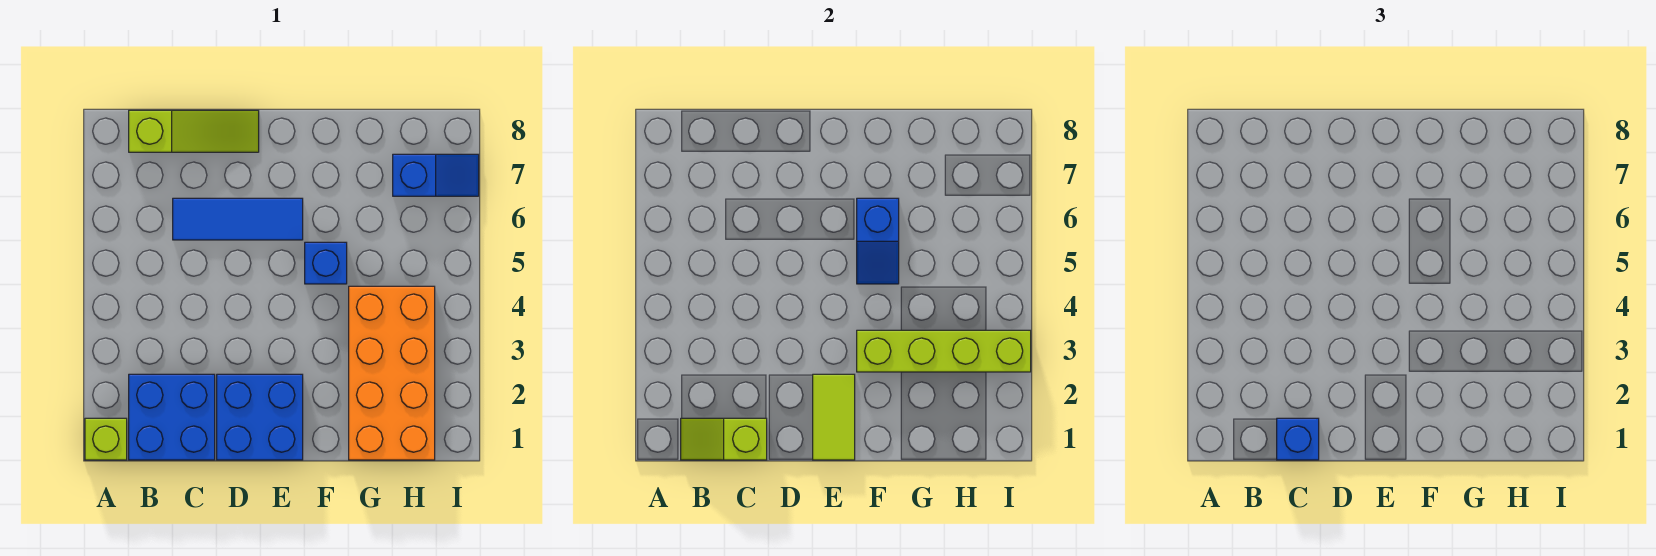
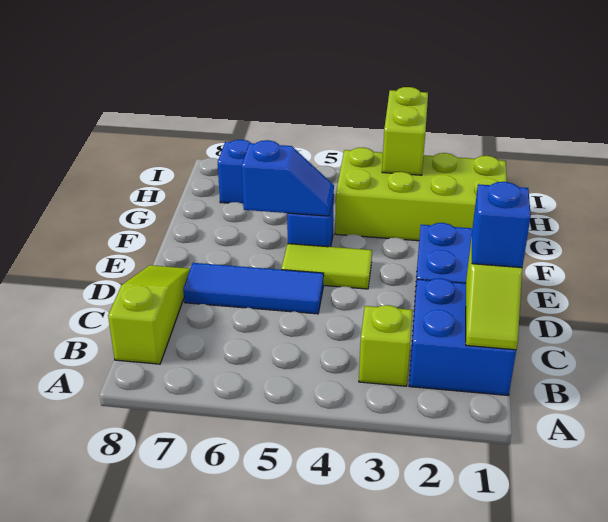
lime 1x1 brick [85,418,127,460] -> lime 1x1 brick moved to [359,305,413,386]
blue 1x3 tile [173,198,303,240] -> blue 1x3 tile turned to [183,263,324,314]
lime 1x2 tile [813,374,855,460] -> lime 1x2 tile moved to [281,244,372,289]
lime 1x4 brick [857,330,1031,372] -> lime 1x2 brick [382,87,428,175]
orange 2x4 brick [349,286,435,460] -> lime 2x4 brick [335,148,507,241]

